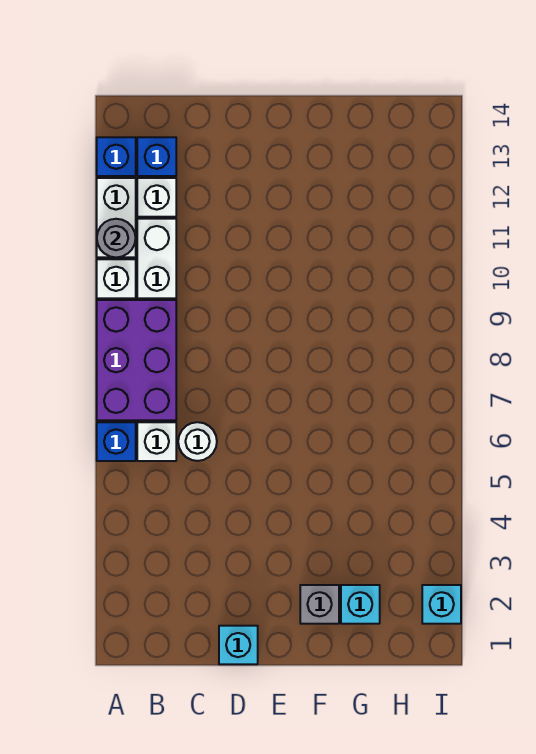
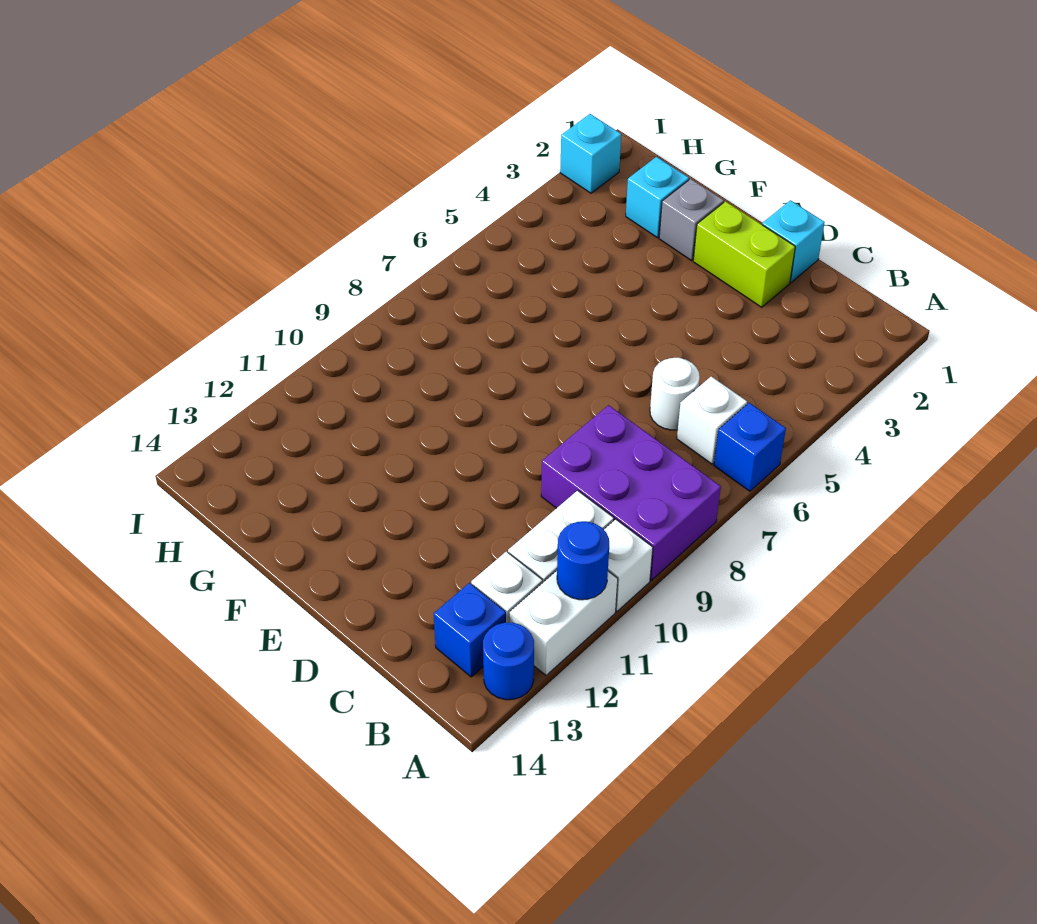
purple 2x3 brick [97,300,176,420] -> purple 2x3 brick turned to [541,405,721,580]
grey 1x1 round brick [97,219,136,257] -> blue 1x1 round brick [557,521,609,600]
blue 1x1 brick [97,137,136,176] -> blue 1x1 round brick [483,623,534,700]
none -> lime 1x2 brick [693,201,795,307]

